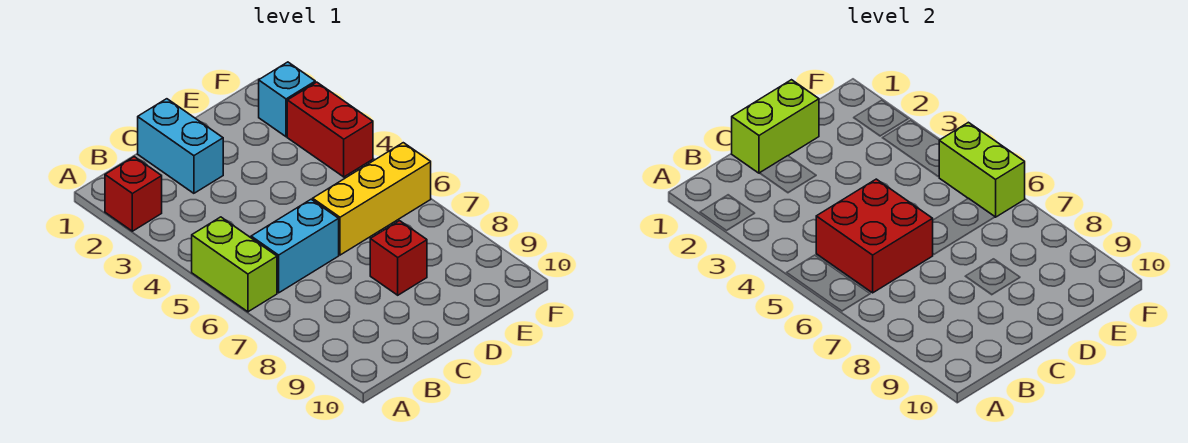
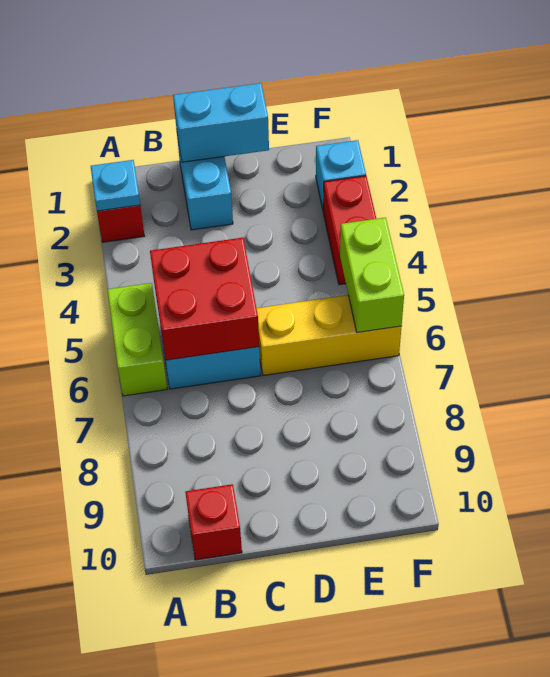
none -> cyan 1x1 plate [91,160,140,211]
lime 1x2 brick [732,80,819,173] -> cyan 1x2 brick [173,83,269,162]
red 1x1 brick [370,221,427,295] -> red 1x1 brick moved to [185,484,242,560]

